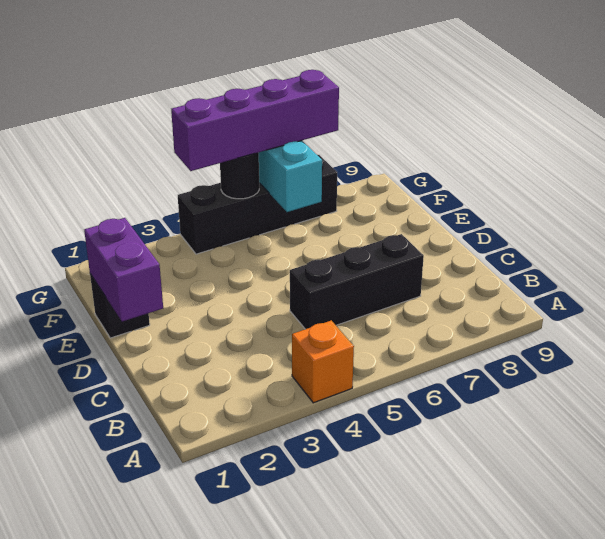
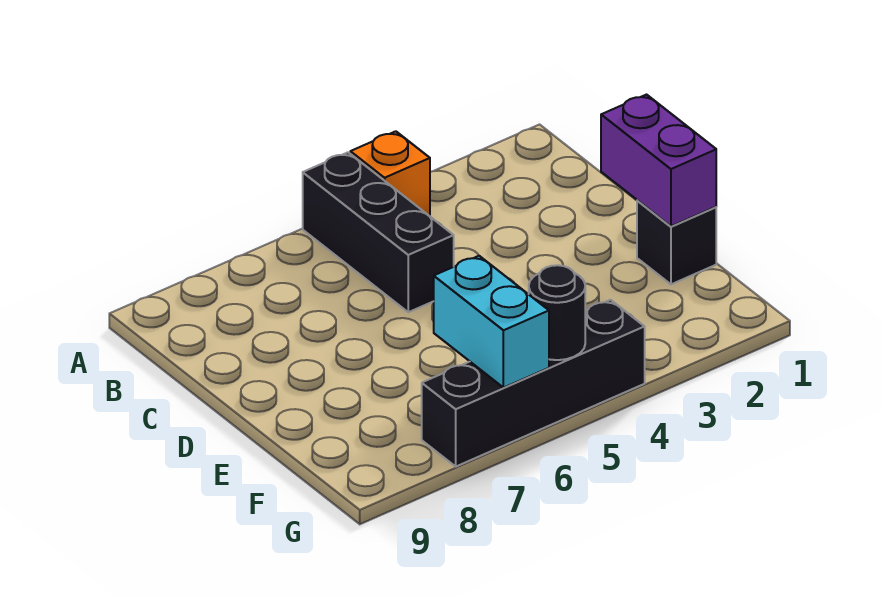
black 1x3 brick [290,234,424,329] -> black 1x3 brick turned to [303,152,454,312]
purple 1x4 brick [171,70,339,171] -> none

